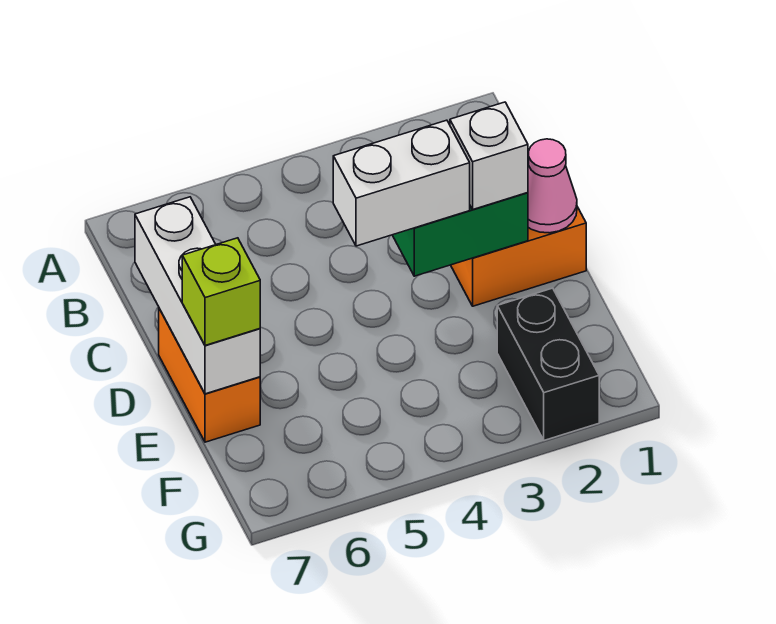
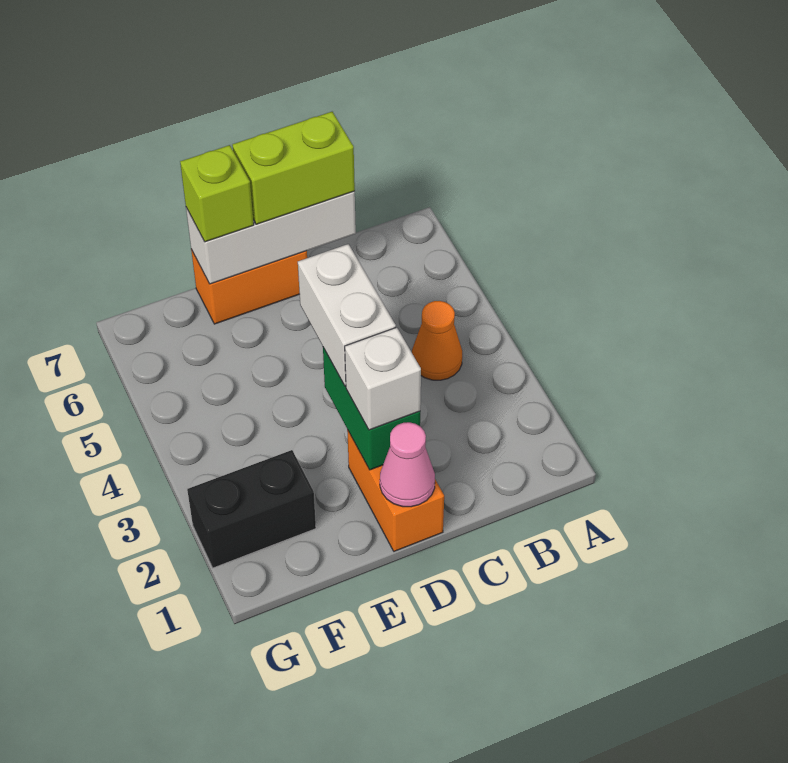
none -> orange 1x1 cone [412,301,462,380]
none -> lime 1x2 brick [232,112,355,224]

